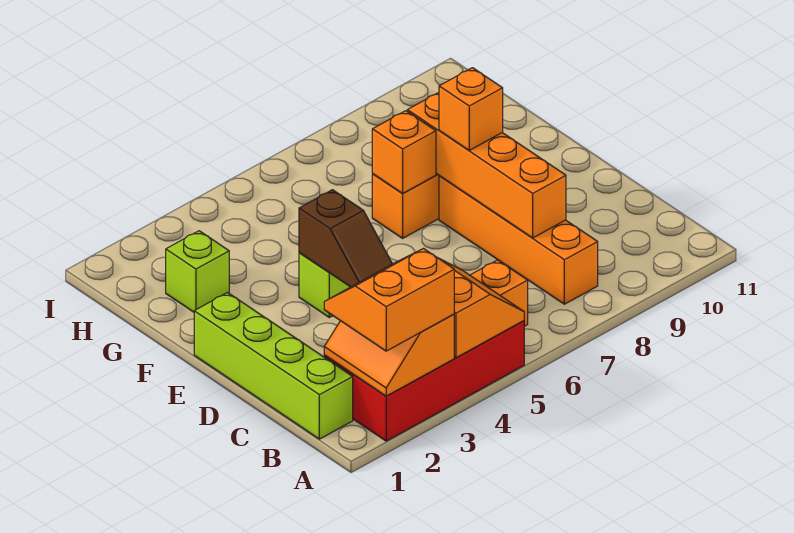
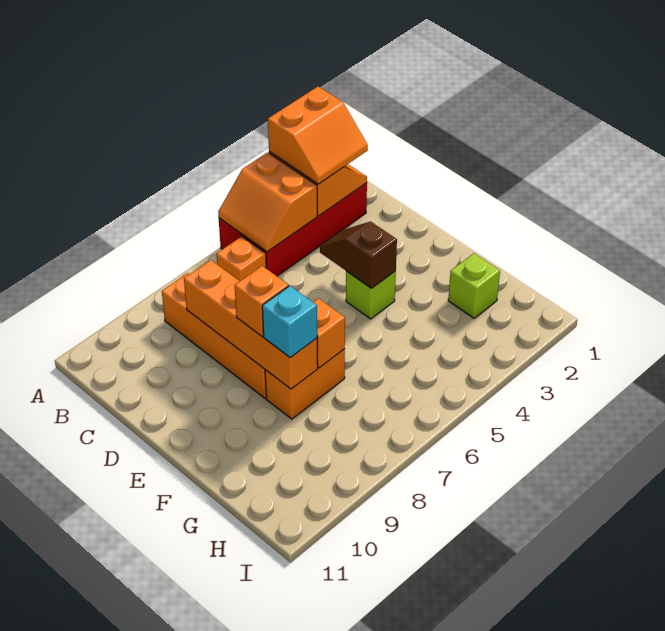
lime 1x4 brick [194,293,353,439] -> none
none -> cyan 1x1 brick [262,286,317,357]

